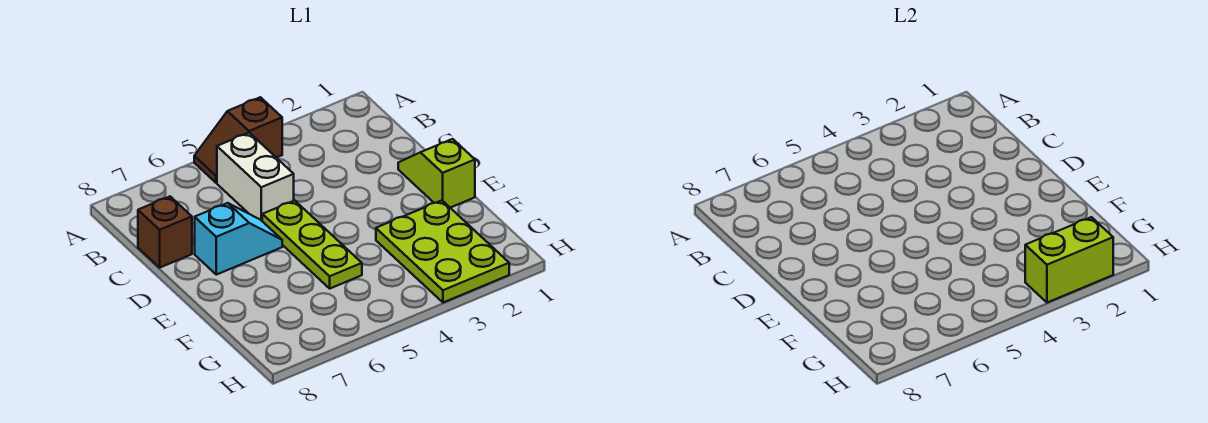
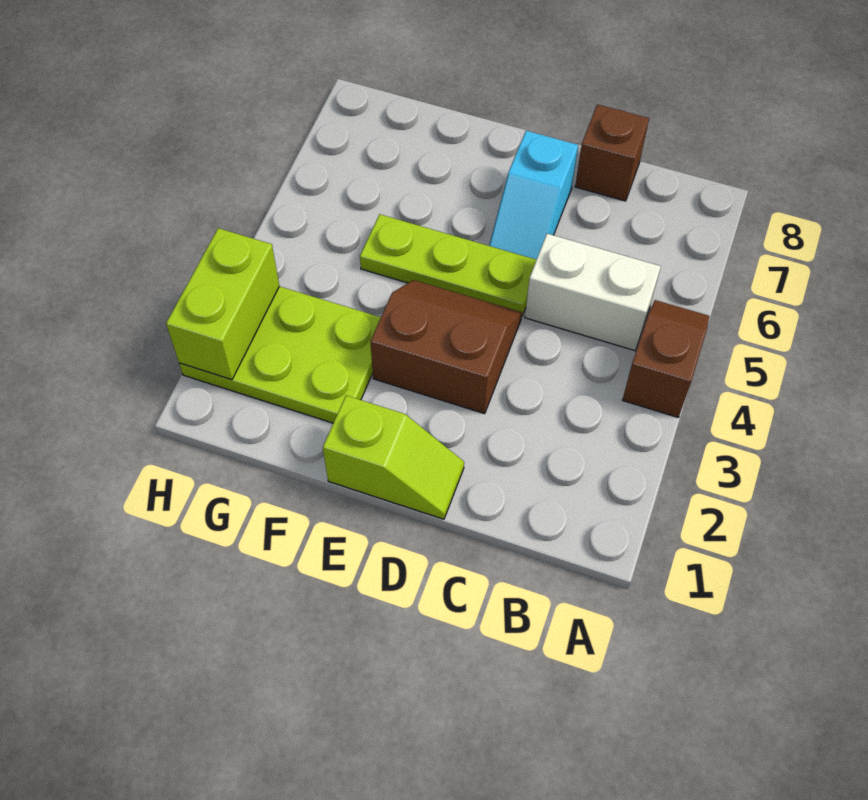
none -> brown 2x2 slope [370,280,522,414]

